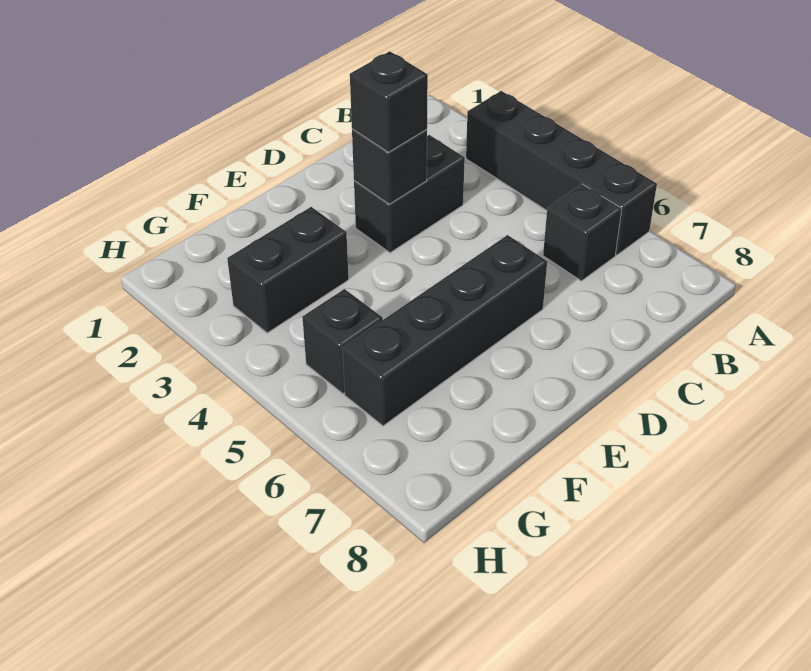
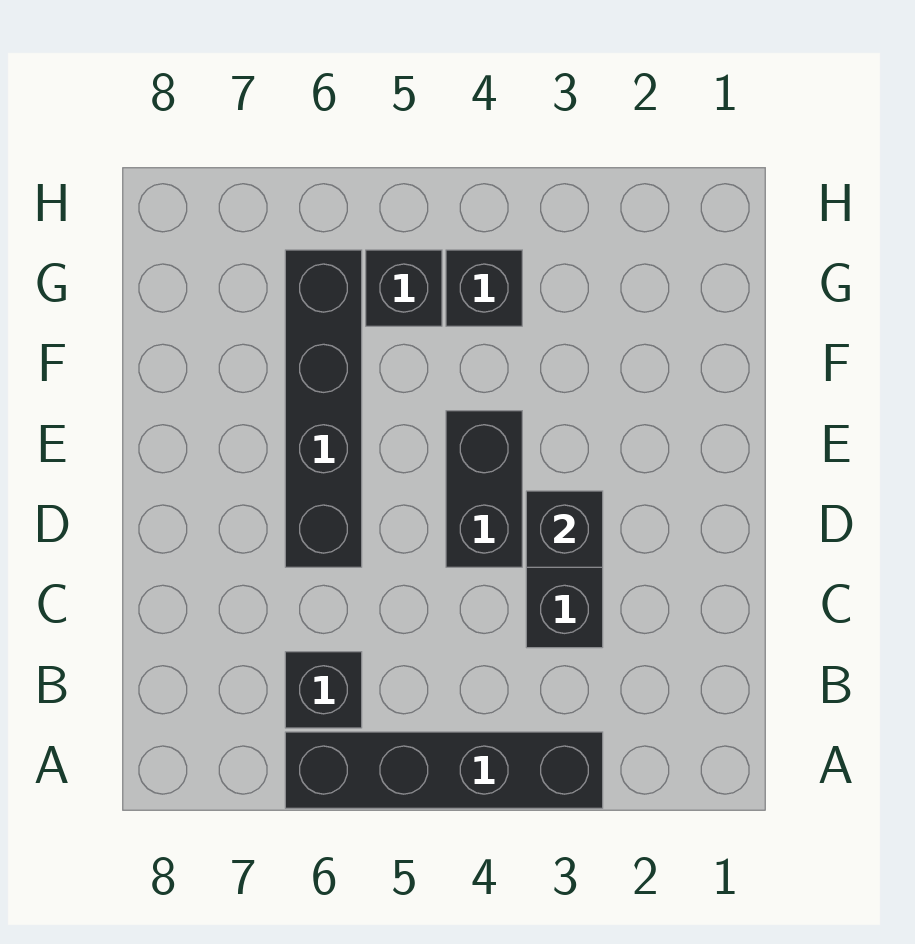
black 1x1 brick [350,51,428,152] -> black 1x1 brick moved to [446,250,522,326]
black 1x2 brick [227,207,349,333] -> black 1x2 brick moved to [446,411,522,567]

